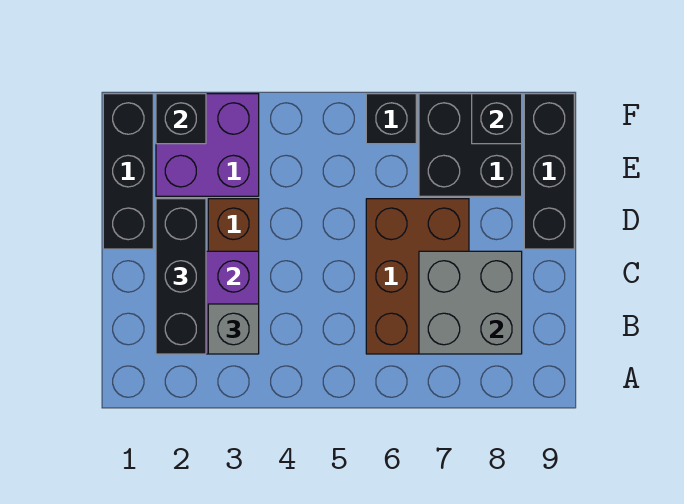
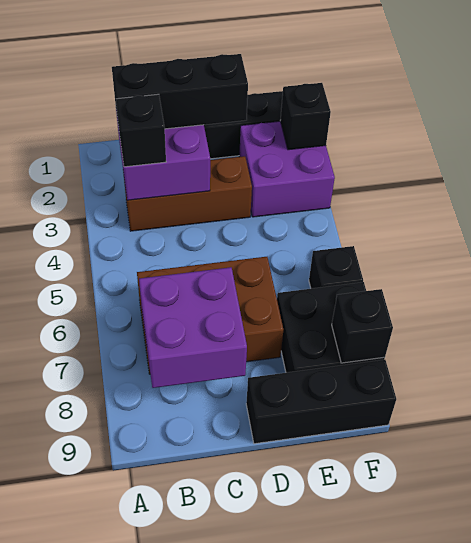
grey 1x1 brick [208,304,259,354] -> black 1x1 brick [116,94,166,167]
grey 2x2 brick [419,251,522,354] -> purple 2x2 brick [139,267,247,388]

